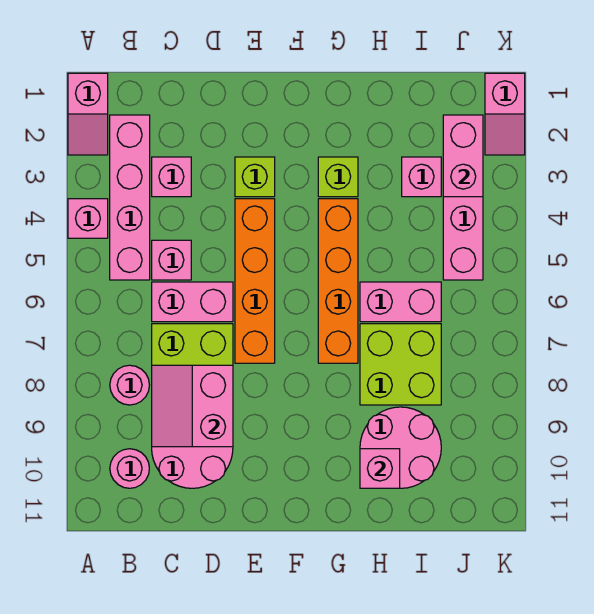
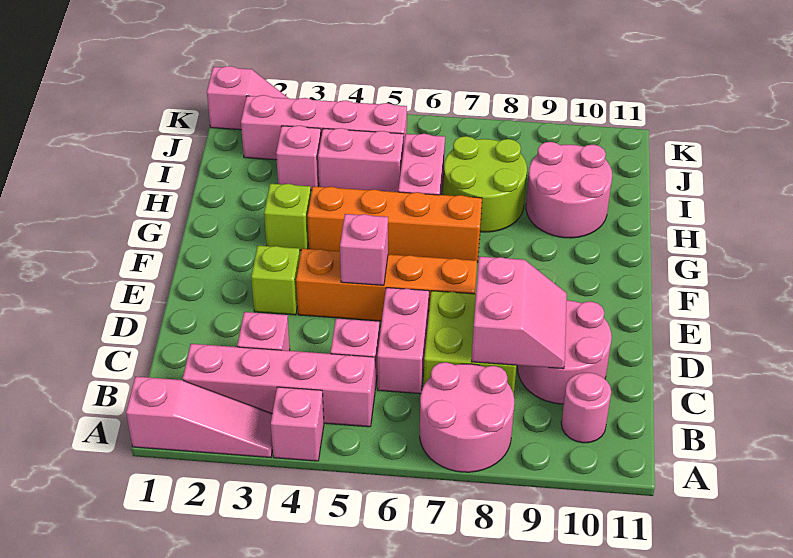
pink 1x2 slope [68,73,108,155] -> pink 1x3 slope [126,377,273,457]
pink 1x1 round brick [110,365,149,405] -> pink 2x2 round brick [420,362,514,472]
pink 2x2 slope [152,365,233,447] -> pink 2x2 slope turned to [471,256,567,369]
lime 2x2 brick [360,324,441,405] -> lime 2x2 round brick [443,136,527,232]
pink 1x1 brick [360,449,400,488] -> pink 1x1 brick moved to [340,214,388,285]
pink 1x2 brick [443,115,483,197] -> pink 1x2 brick moved to [318,128,404,192]

